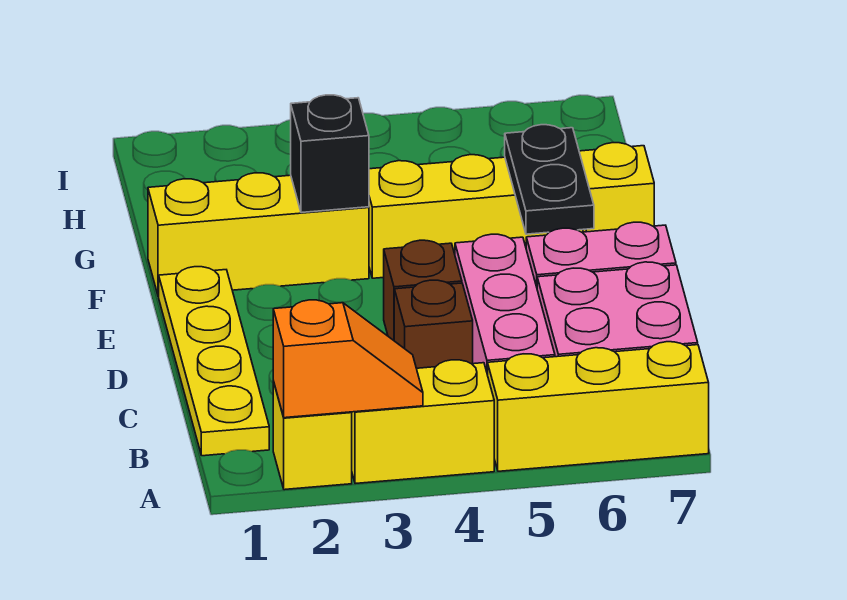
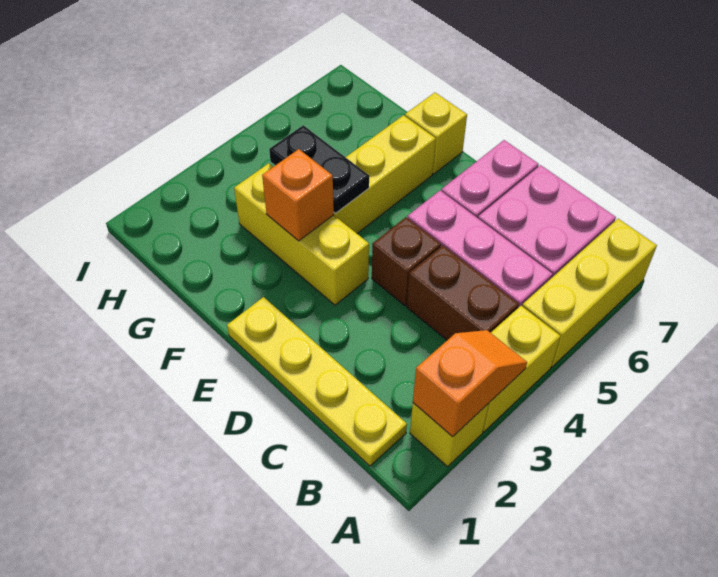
brown 1x1 brick [394,280,473,368] -> brown 1x2 brick [407,245,519,340]
black 1x2 plate [505,125,594,234] -> black 1x2 plate moved to [269,125,369,213]
yellow 1x3 brick [148,173,369,297] -> yellow 1x3 brick turned to [234,163,369,305]
black 1x1 brick [291,95,369,213] -> orange 1x1 brick [262,149,334,241]

